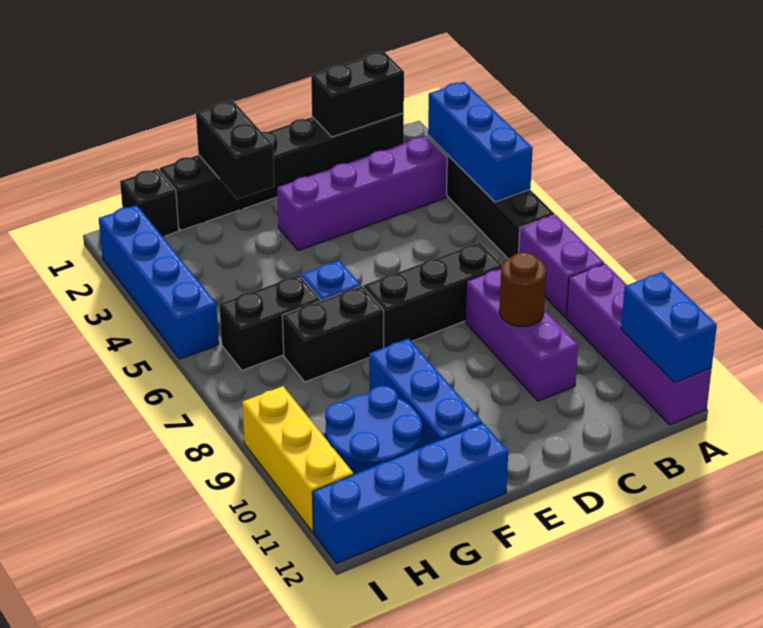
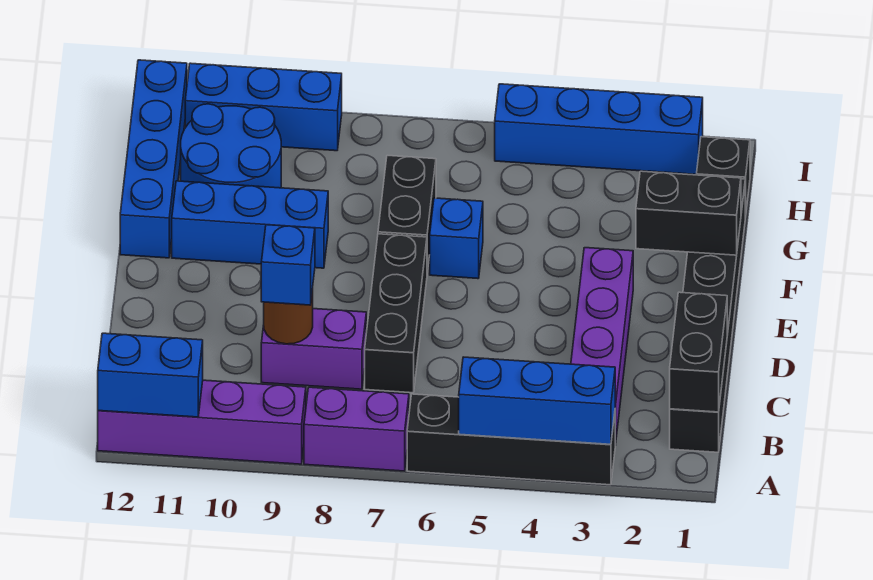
purple 1x3 brick [465,269,578,401] -> purple 1x2 brick [261,309,366,389]
none -> blue 1x1 brick [261,225,315,305]
black 1x2 brick [219,275,320,370] -> none
yellow 1x3 brick [242,386,353,532] -> blue 1x3 brick [185,63,342,151]

